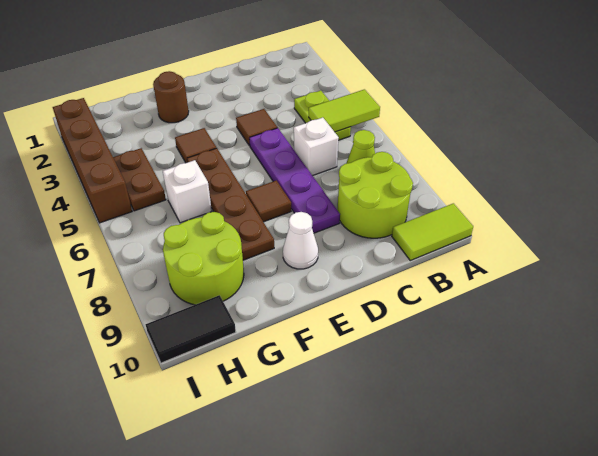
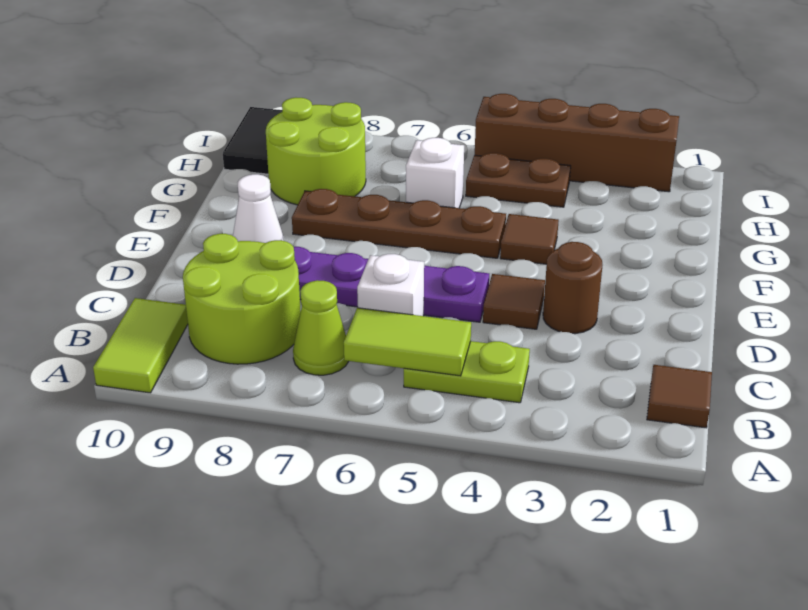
lime 1x2 tile [309,89,380,132] -> lime 1x2 tile turned to [344,308,471,376]
brown 1x1 tile [246,180,291,222] -> brown 1x1 tile moved to [647,365,712,428]
brown 1x1 round brick [153,71,189,123] -> brown 1x1 round brick moved to [543,242,602,334]

